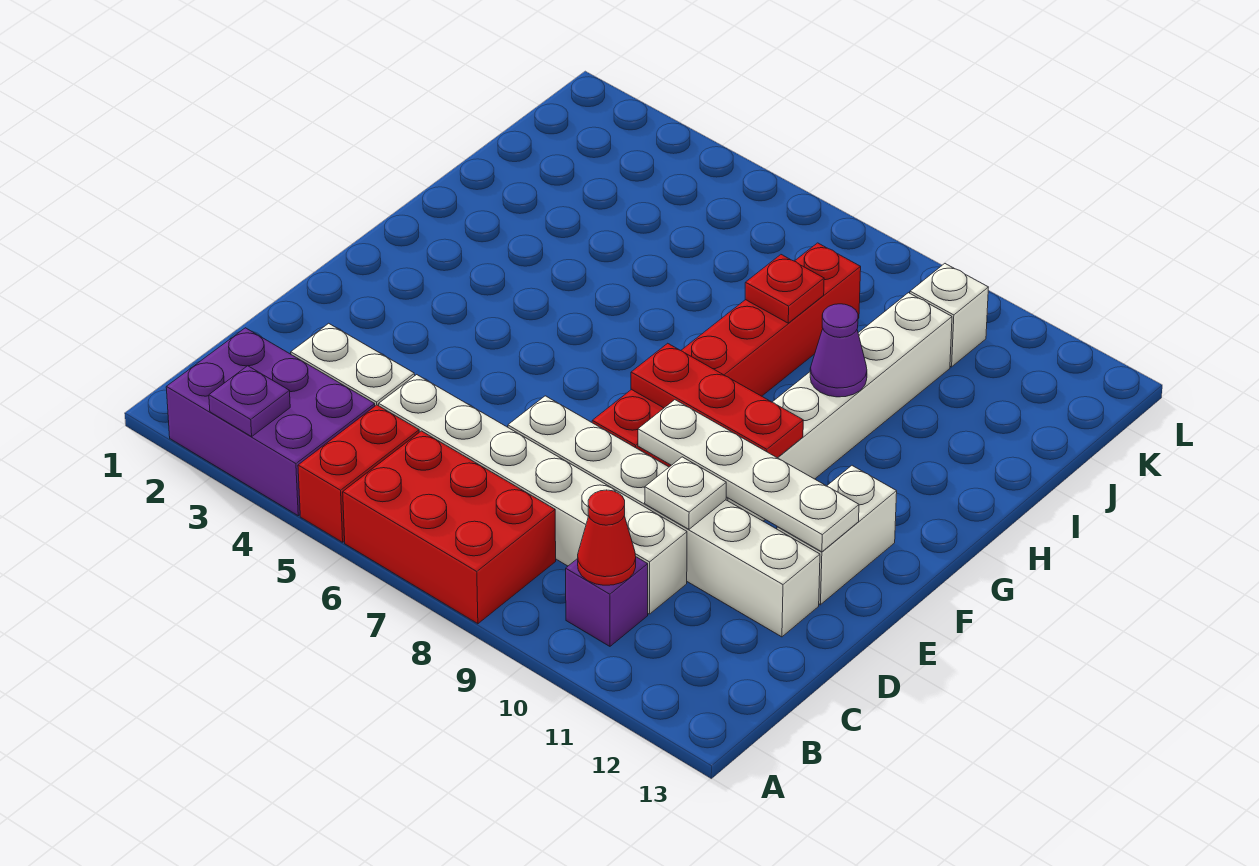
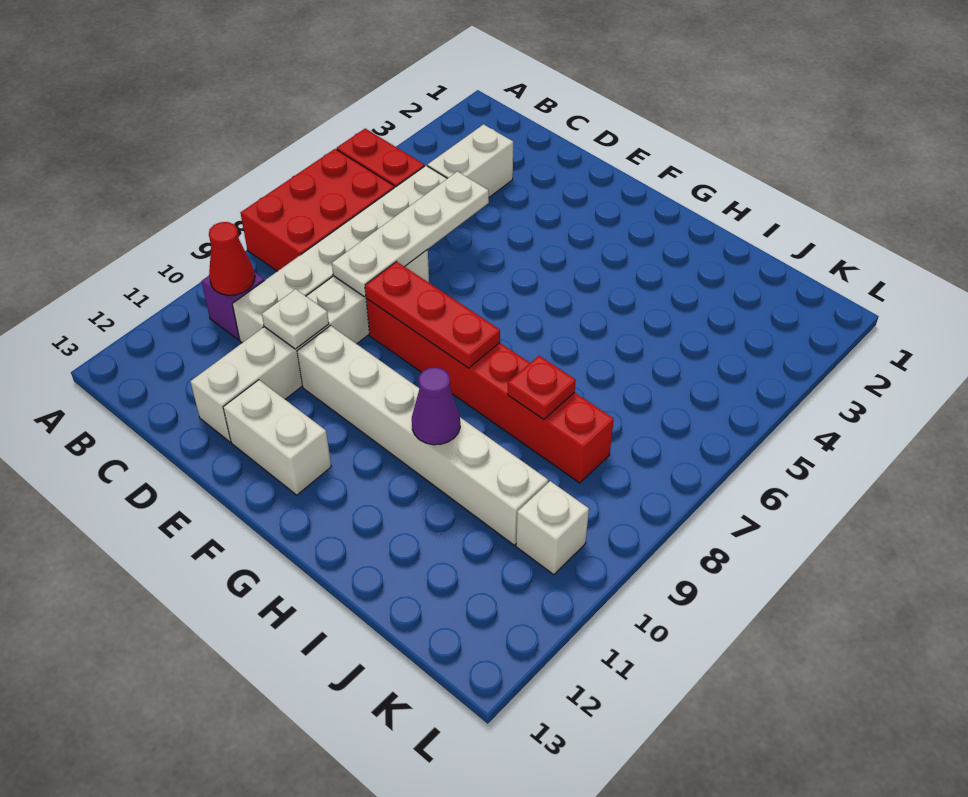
purple 2x3 brick [166,328,375,516] -> none
purple 1x1 plate [209,366,290,437] -> none
white 1x4 plate [638,400,859,552] -> white 1x4 plate moved to [332,171,489,297]
red 1x3 plate [631,343,803,458] -> red 1x3 plate turned to [365,262,500,368]

